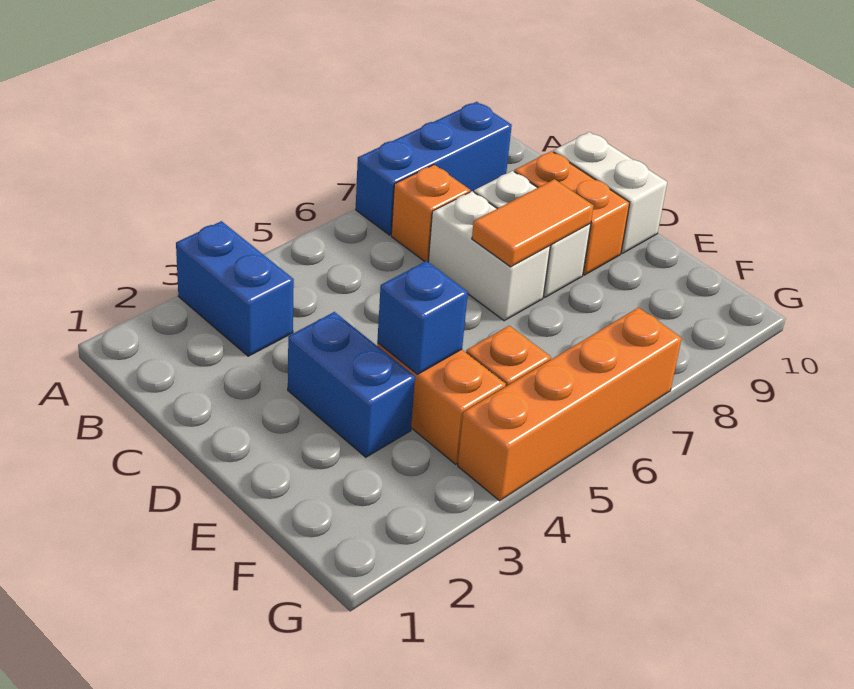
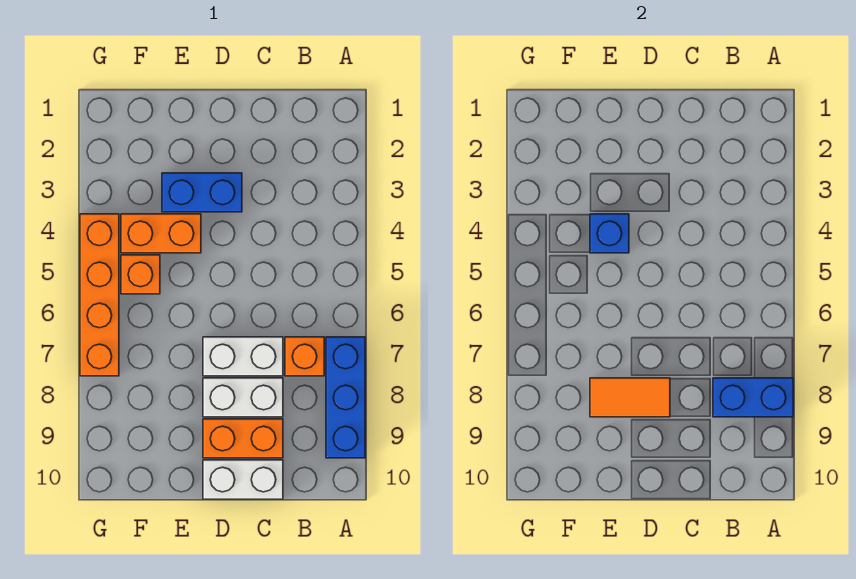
blue 1x2 brick [176,221,294,356] -> blue 1x2 brick moved to [713,378,793,417]
orange 1x2 tile [472,179,593,267] -> orange 1x2 tile turned to [590,378,670,417]

